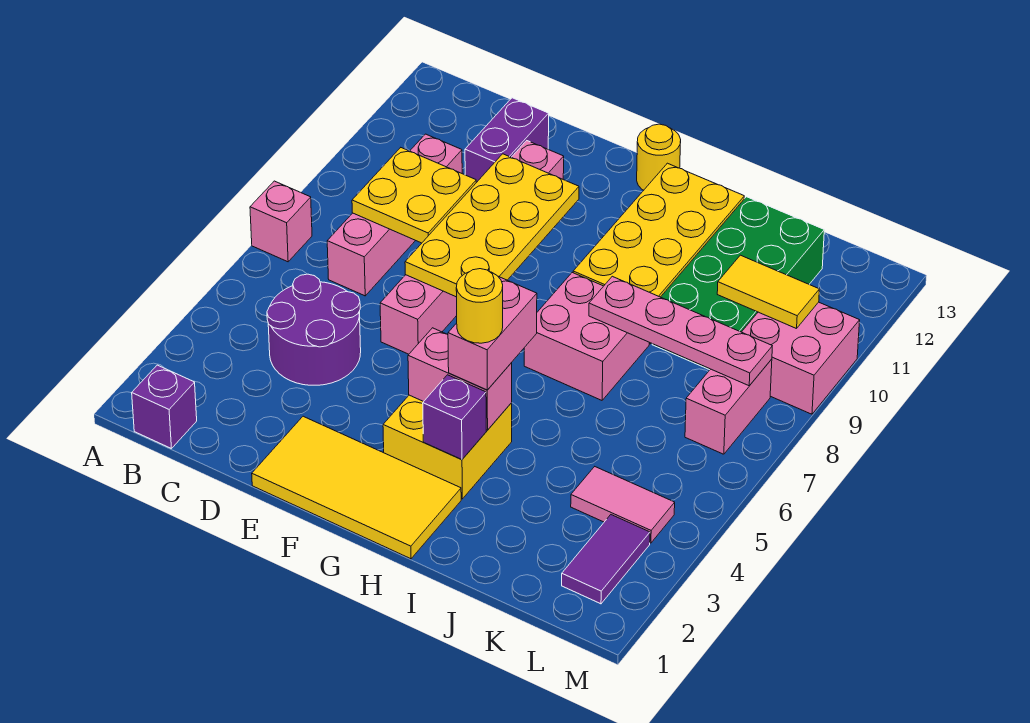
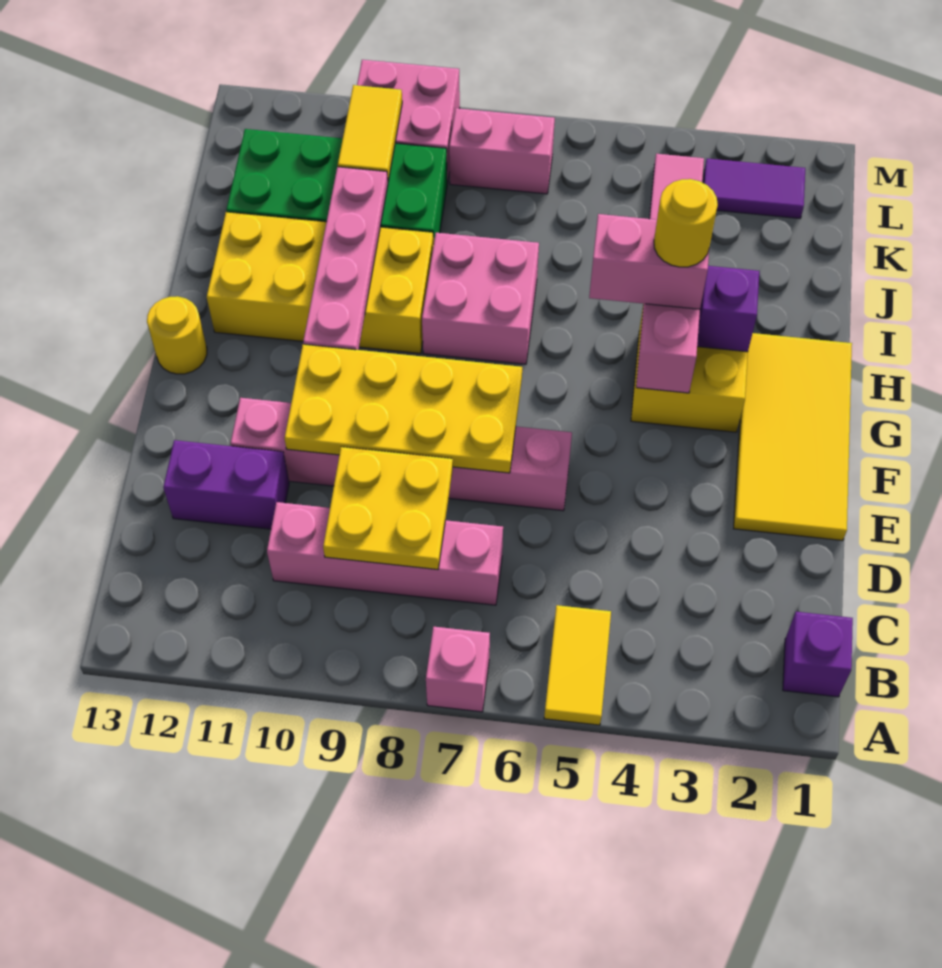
none -> yellow 1x2 tile [544,605,611,725]
purple 2x2 round brick [267,274,361,385] -> none
pink 1x4 plate [589,276,772,386] -> pink 1x4 plate moved to [303,167,388,350]

